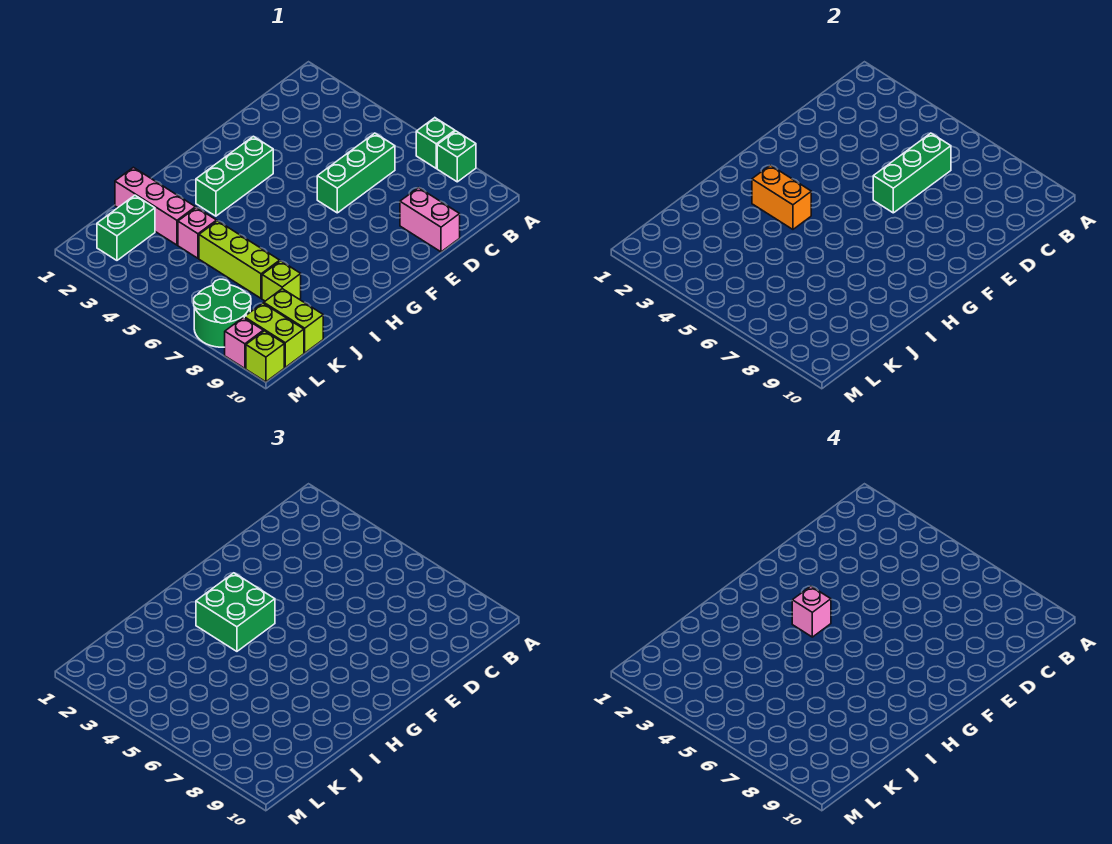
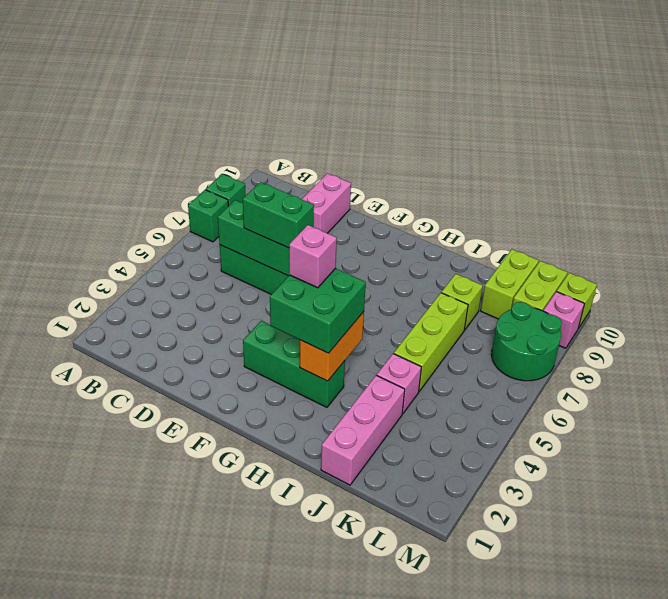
green 1x2 brick [97,195,155,260] -> green 1x2 brick moved to [243,182,314,248]

